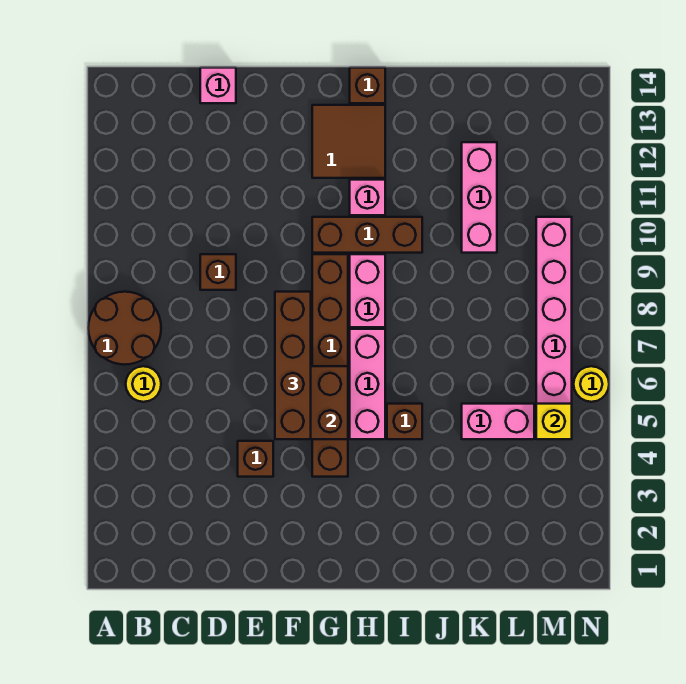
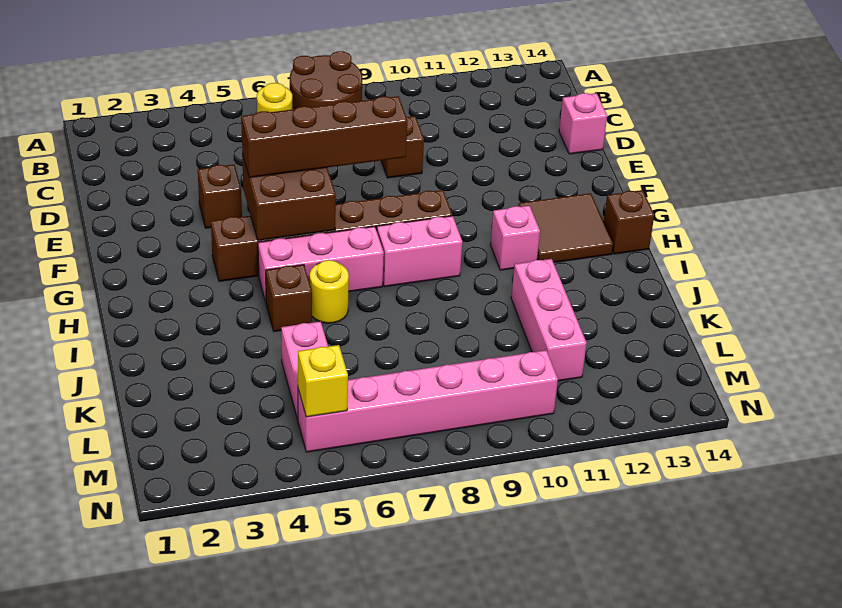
brown 1x3 brick [312,217,422,253] -> none
pink 1x3 brick [462,142,497,253] -> pink 1x3 brick turned to [511,259,587,381]
yellow 1x1 round brick [574,366,609,402] -> yellow 1x1 round brick moved to [310,260,349,323]

